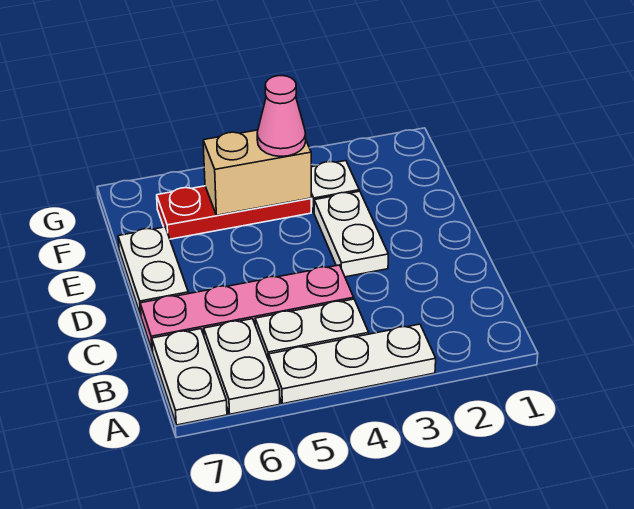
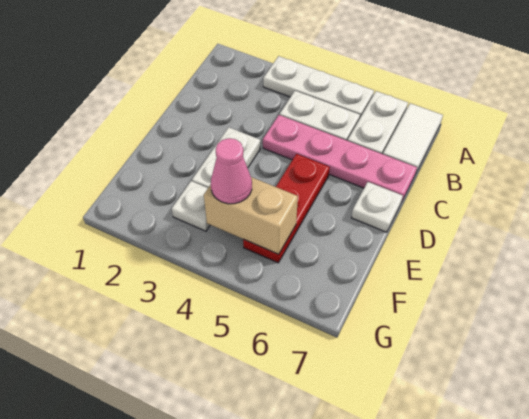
white 1x2 plate [152,329,227,425] -> white 1x2 tile [383,103,443,174]
white 1x2 plate [118,227,188,315] -> white 1x1 plate [351,182,403,232]
red 1x3 plate [157,186,311,239] -> red 1x3 plate turned to [243,154,330,263]

